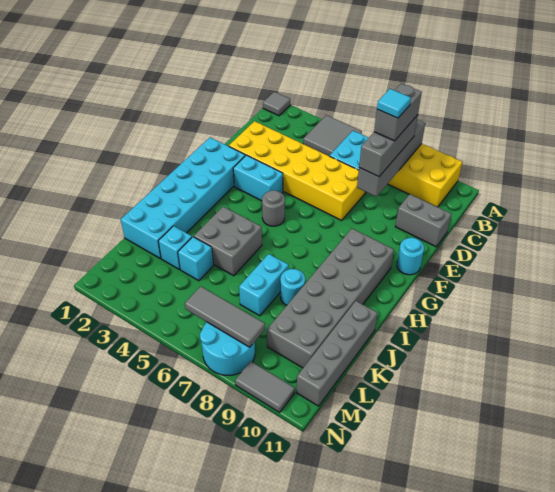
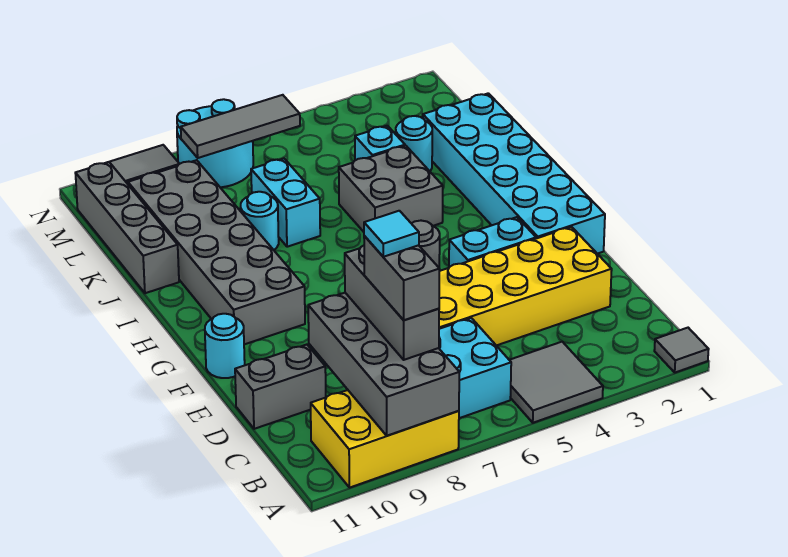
grey 1x4 brick [357,120,425,197] -> grey 2x4 brick [308,293,459,436]
cyan 1x1 brick [158,226,192,270] -> cyan 1x1 round brick [396,116,432,171]

